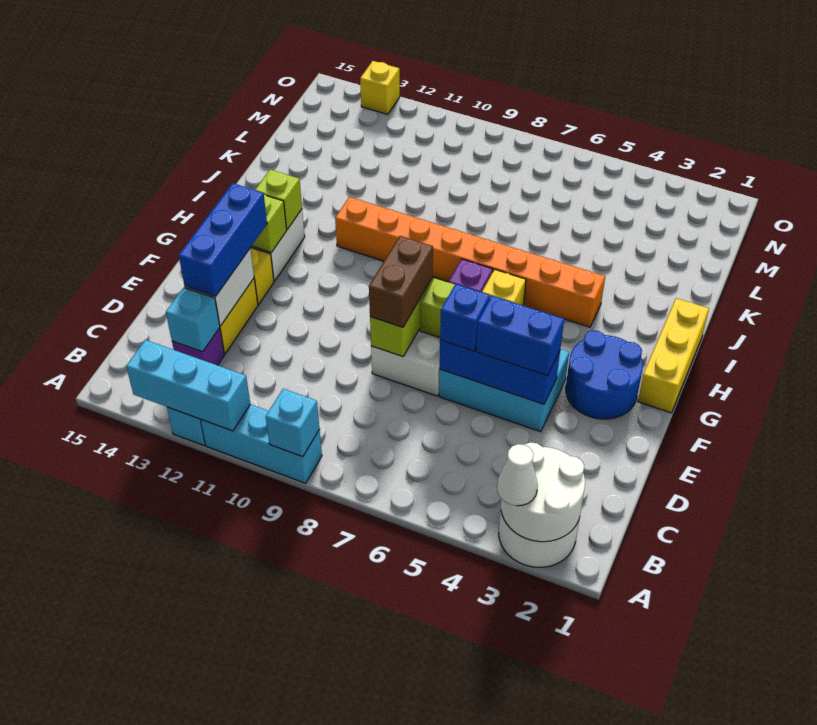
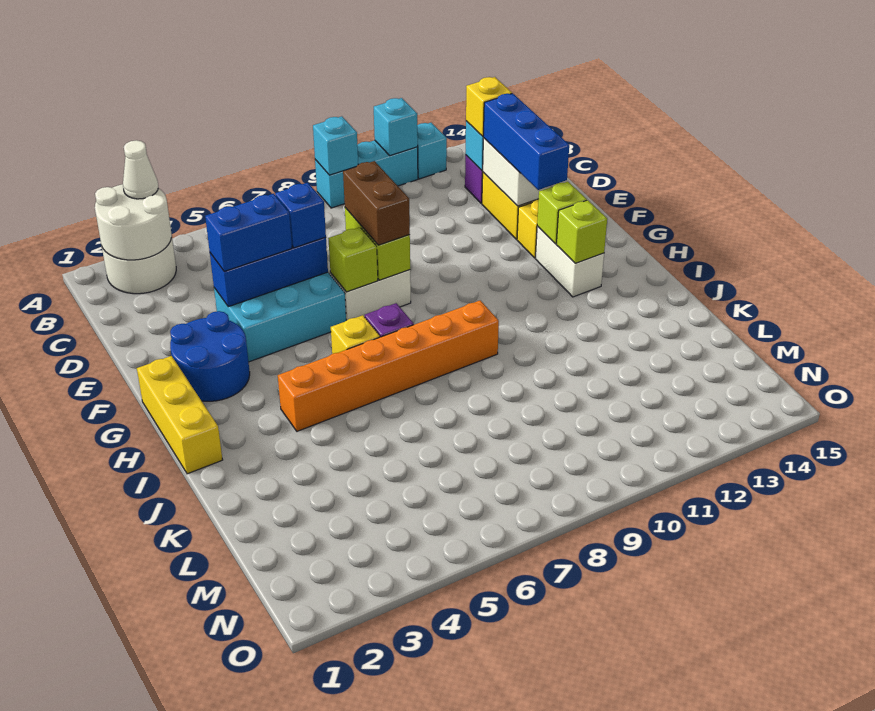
cyan 1x3 brick [126,340,250,431] -> cyan 1x1 brick [374,98,418,156]
orange 1x8 brick [335,197,605,327] -> orange 1x6 brick [278,301,499,431]
yellow 1x1 brick [360,61,400,114] -> yellow 1x1 brick moved to [466,77,512,136]

